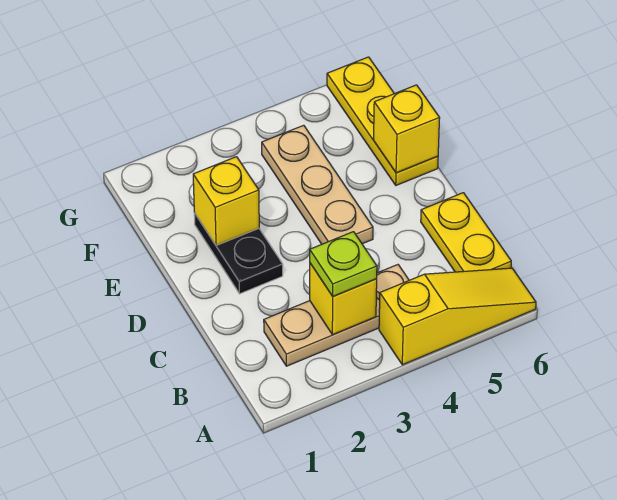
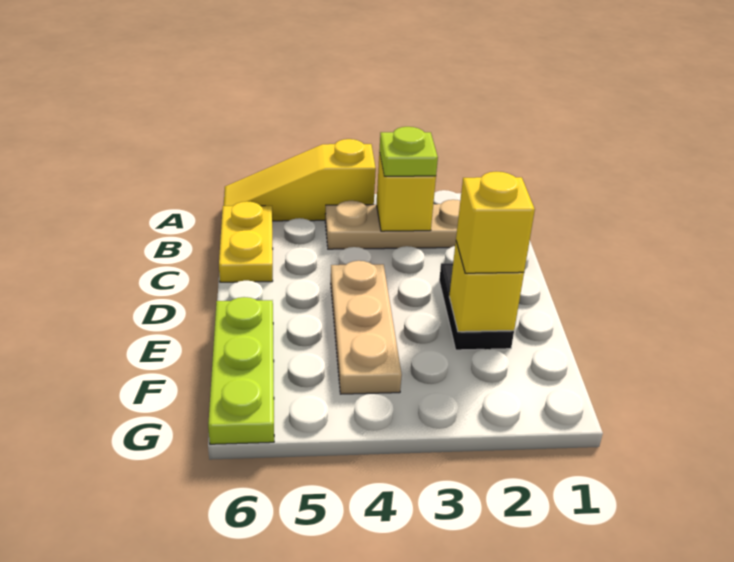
yellow 1x3 plate [327,57,438,185] -> lime 1x3 plate [208,297,274,444]
yellow 1x1 brick [374,85,440,173] -> yellow 1x1 brick moved to [456,172,535,273]

